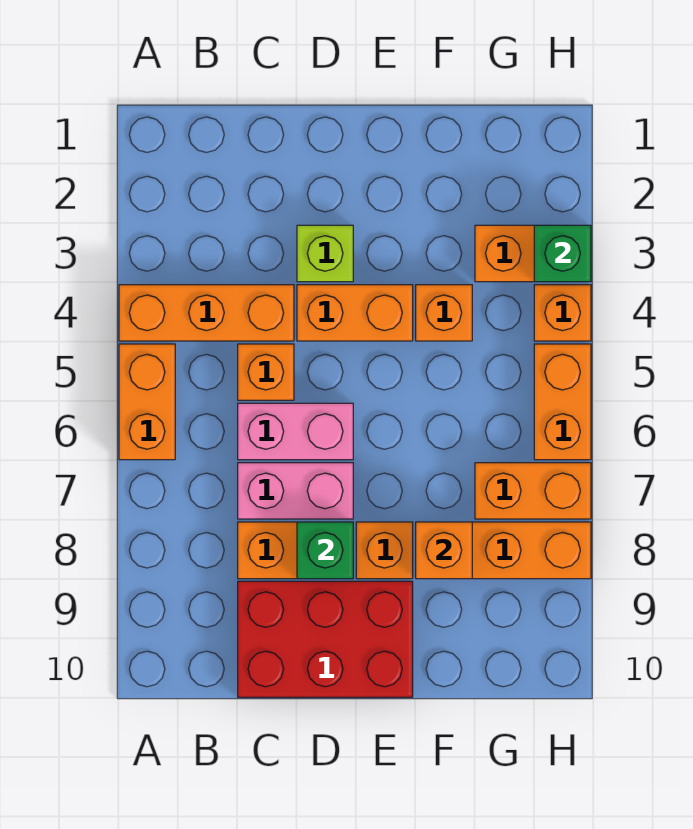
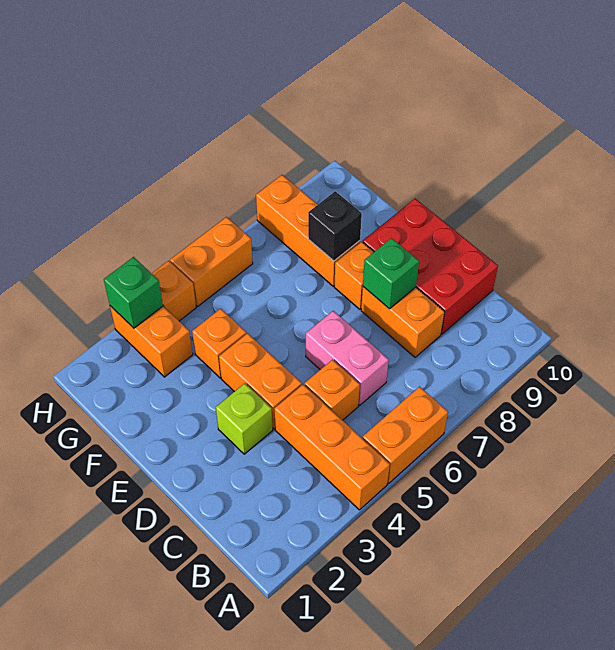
pink 1x2 brick [238,463,353,519] -> none
orange 1x1 brick [416,522,472,579] -> black 1x1 brick [308,191,362,261]
orange 1x2 brick [475,463,591,519] -> none

